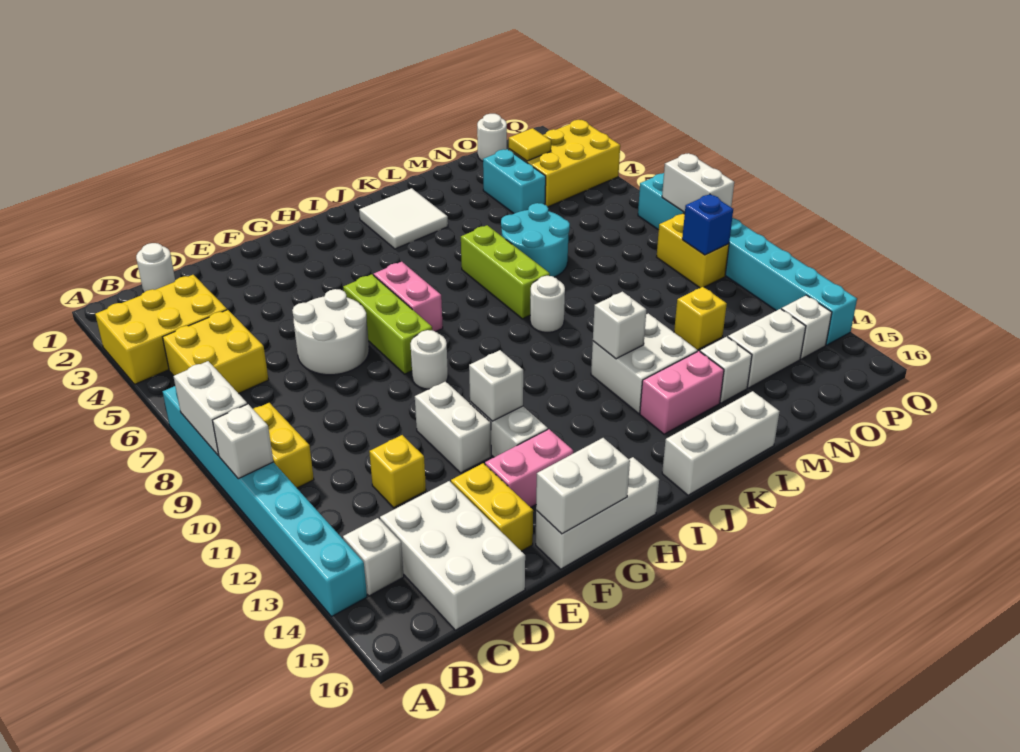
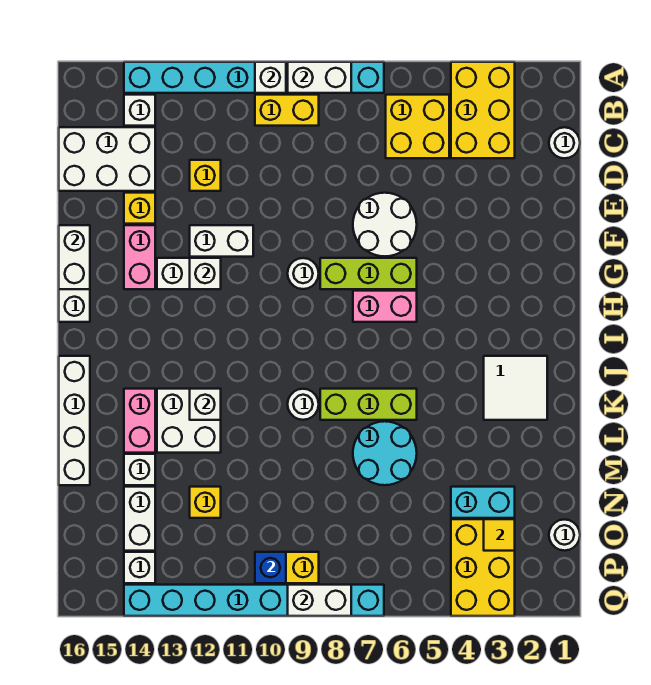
yellow 1x2 brick [451,463,533,551] -> yellow 1x1 brick [124,193,155,224]
white 1x3 brick [662,391,780,495] -> white 1x4 brick [59,356,90,485]

